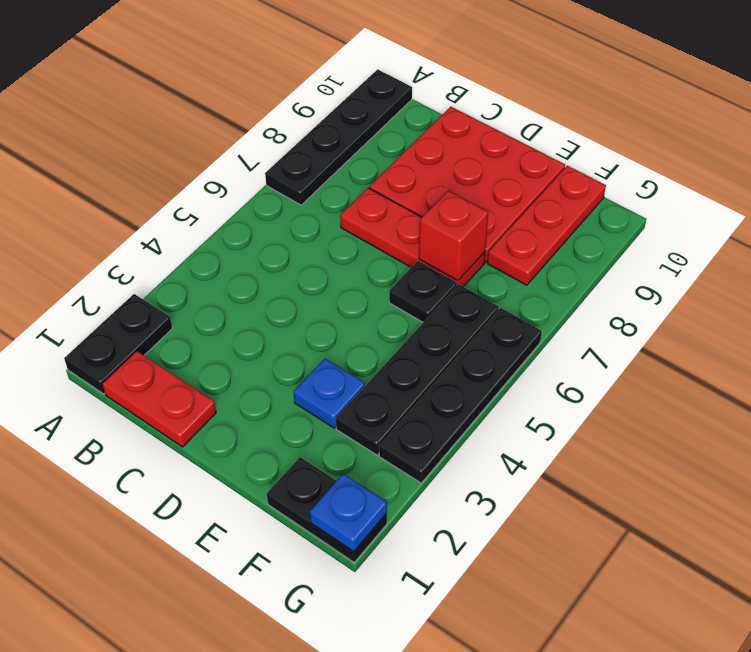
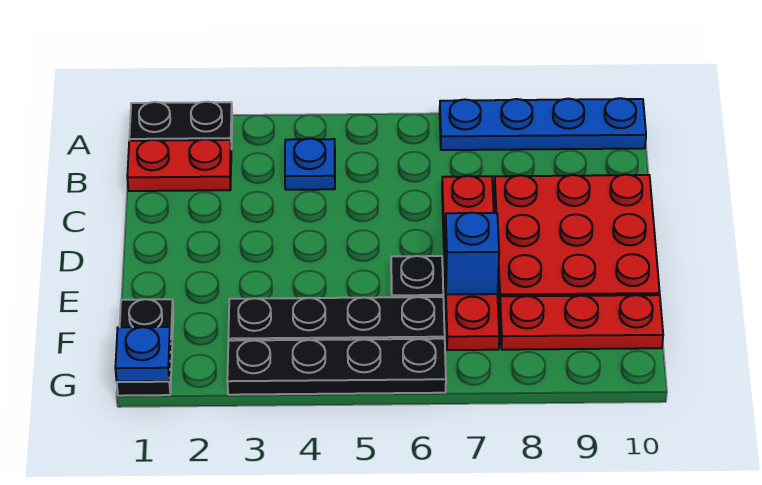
black 1x4 plate [265,69,412,205] -> blue 1x4 plate [440,98,646,150]
red 1x2 plate [103,351,216,447] -> red 1x2 plate turned to [127,139,231,191]
red 1x3 plate [340,188,485,287] -> red 1x4 plate [442,176,499,350]
blue 1x1 plate [294,359,365,428] -> blue 1x1 plate moved to [285,139,335,190]
red 1x1 brick [419,190,488,281] -> blue 1x1 brick [445,213,499,295]

